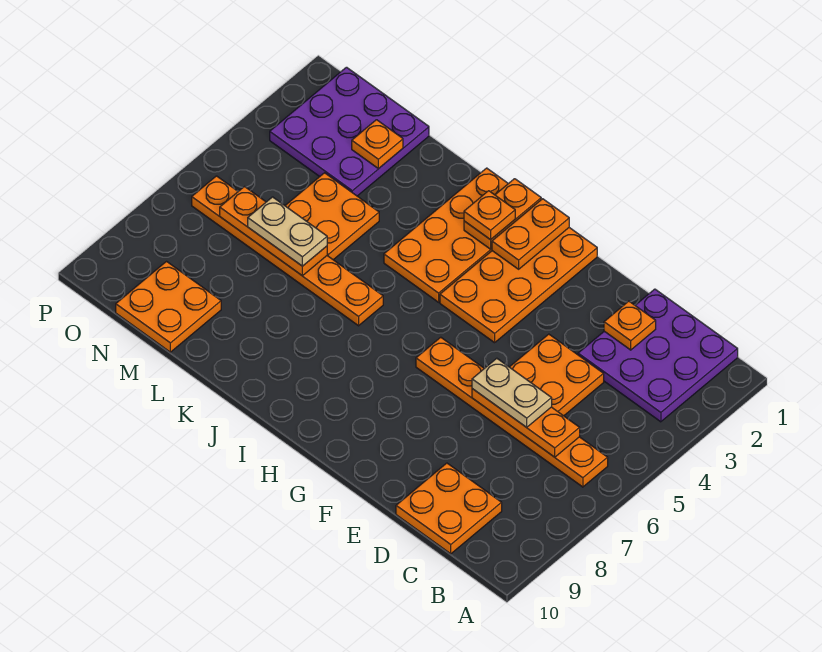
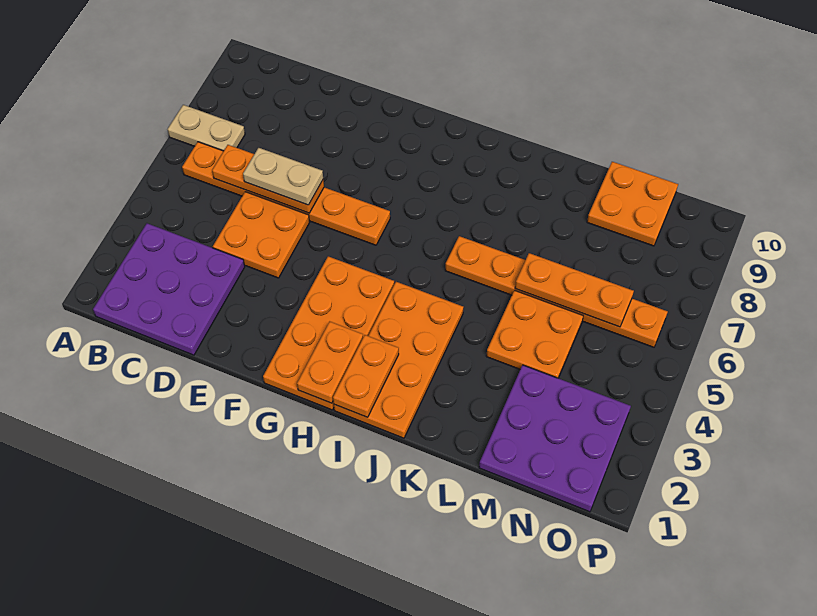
orange 2x2 plate [396,463,502,554] -> none
orange 1x1 plate [604,301,656,350] -> none
orange 1x1 plate [464,191,515,240] -> none
tan 1x2 plate [248,197,327,266] -> tan 1x2 plate moved to [167,105,245,151]
orange 1x1 plate [352,120,403,169] -> none

